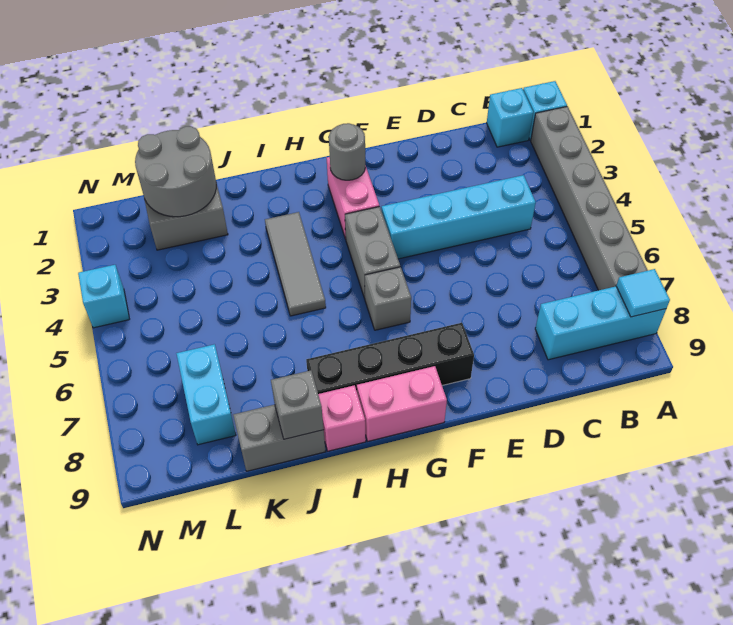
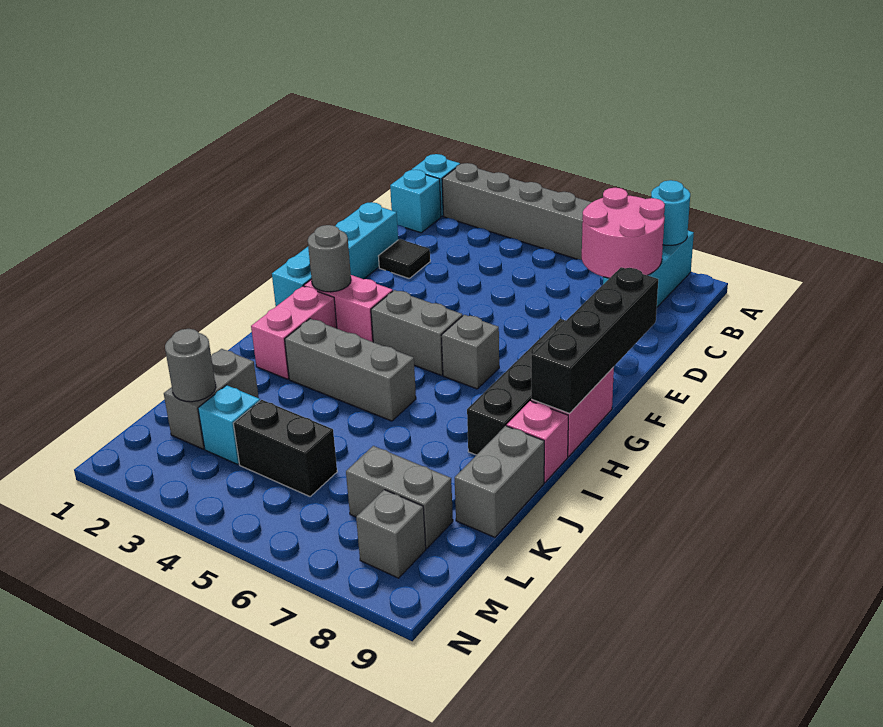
cyan 1x1 tile [616,269,670,317] -> cyan 1x1 round brick [651,180,690,245]
none -> pink 2x2 round brick [582,188,665,278]
cyan 1x4 brick [382,175,536,259] -> cyan 1x4 brick moved to [272,202,398,306]
none -> black 1x1 tile [378,239,430,278]
none -> black 1x4 brick [531,267,658,413]
none -> pink 1x2 brick [251,286,337,379]
grey 1x3 tile [265,212,326,316] -> grey 1x3 brick [285,319,416,421]
grey 1x1 brick [271,370,324,439] -> grey 1x1 brick moved to [356,490,426,578]
grey 2x2 round brick [135,126,216,217] -> grey 1x1 round brick [165,329,216,402]
none -> black 1x2 brick [233,400,337,496]
cyan 1x2 brick [176,344,236,445] -> grey 1x2 brick [346,446,453,548]
cyan 1x1 brick [78,265,129,328] -> cyan 1x1 brick moved to [198,385,260,465]

